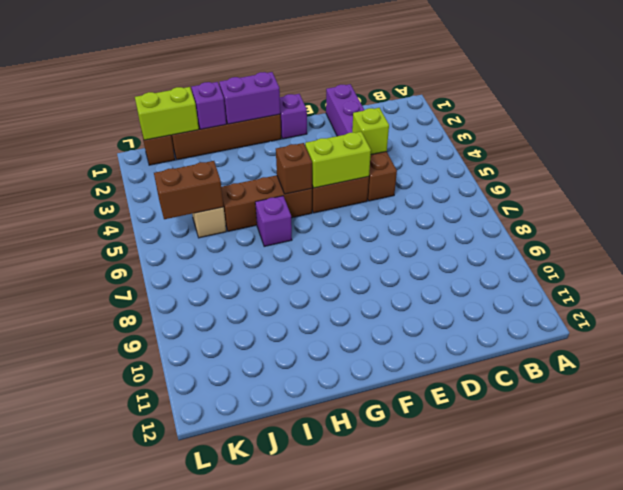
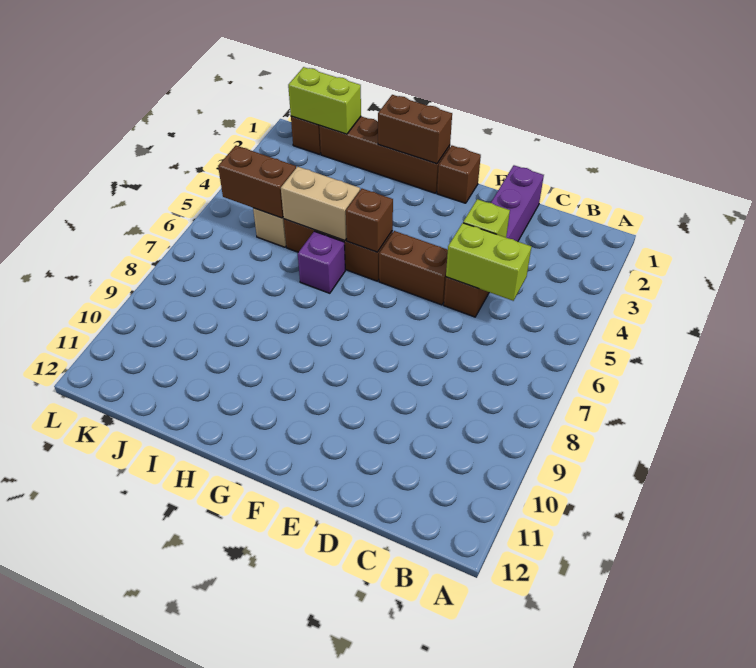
lime 1x2 brick [305,132,371,188] -> lime 1x2 brick moved to [446,223,531,301]
purple 1x1 brick [280,94,307,139] -> brown 1x1 brick [437,146,481,203]
purple 1x2 brick [219,72,280,124] -> brown 1x2 brick [378,95,452,164]
none -> tan 1x2 brick [281,167,360,241]
purple 1x1 brick [192,82,226,129] -> none

